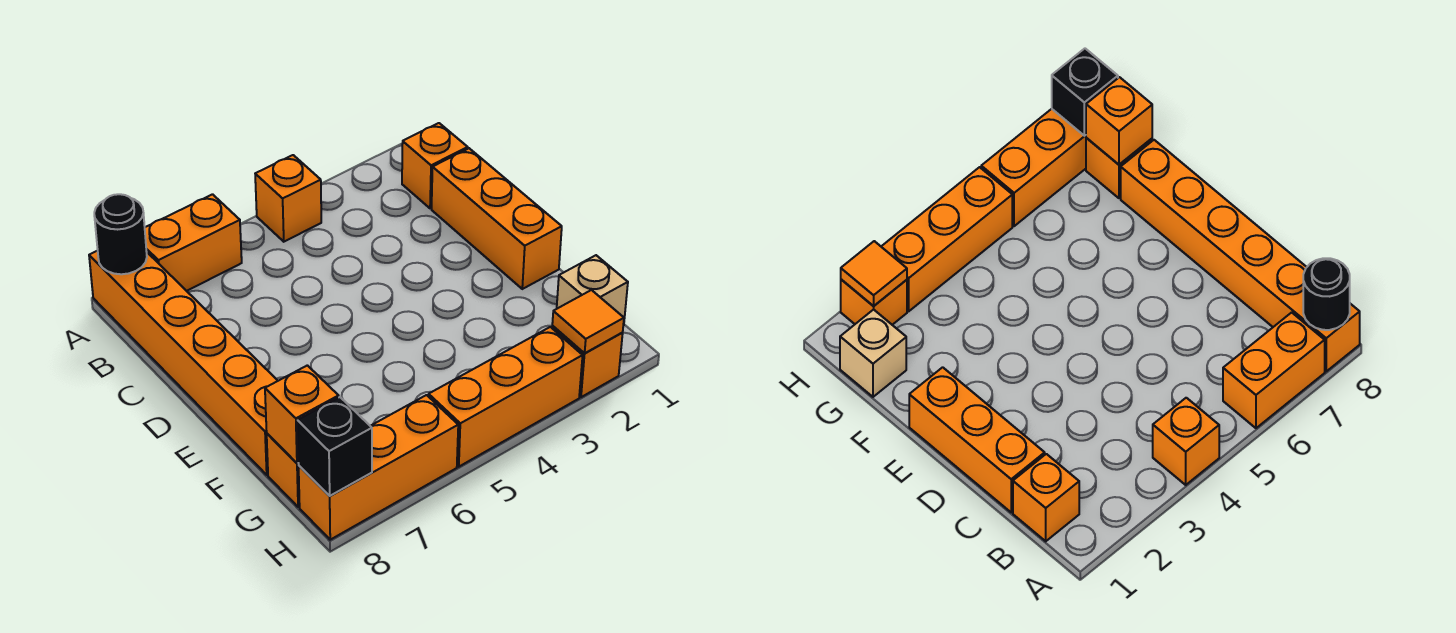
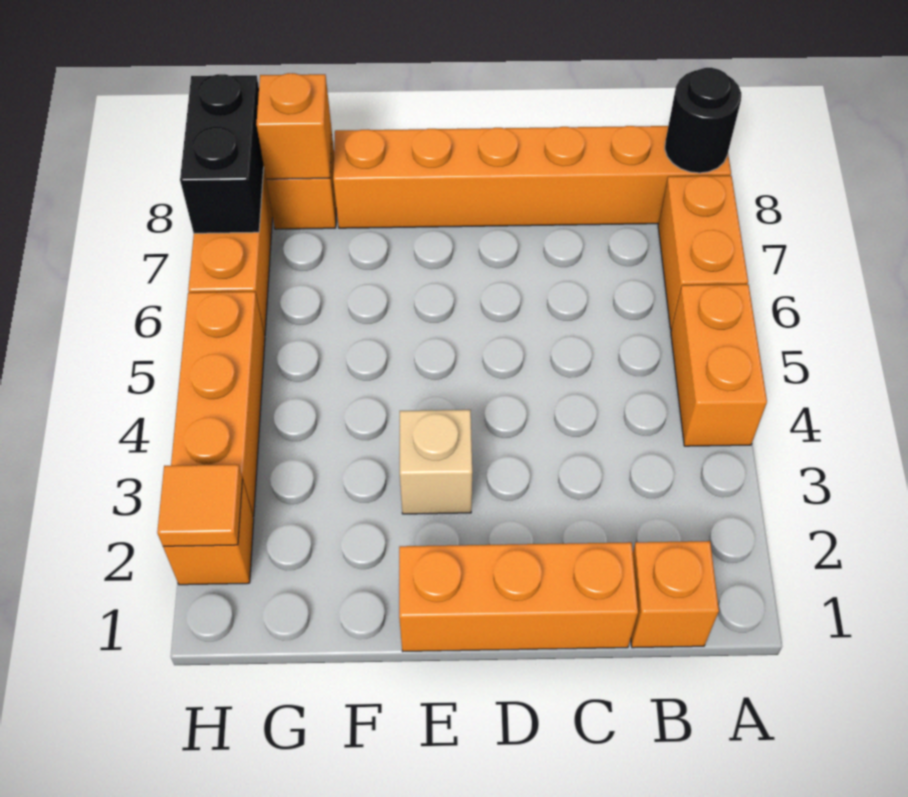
orange 1x1 brick [255,155,321,242] -> orange 1x2 brick [671,284,767,446]
tan 1x1 brick [557,255,628,325] -> tan 1x1 brick moved to [400,410,472,514]
black 1x1 brick [297,397,372,496] -> black 1x2 brick [180,74,264,233]

